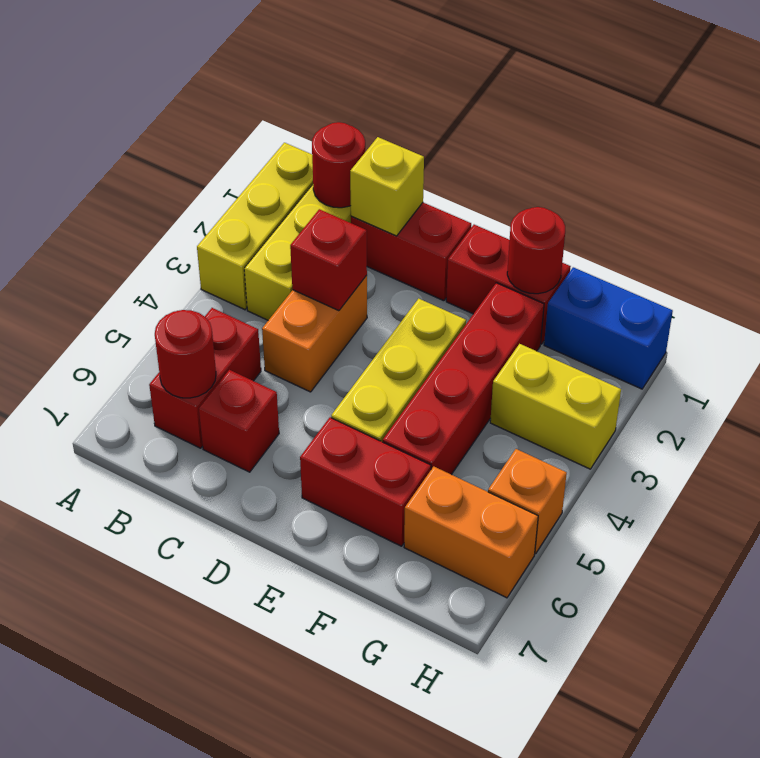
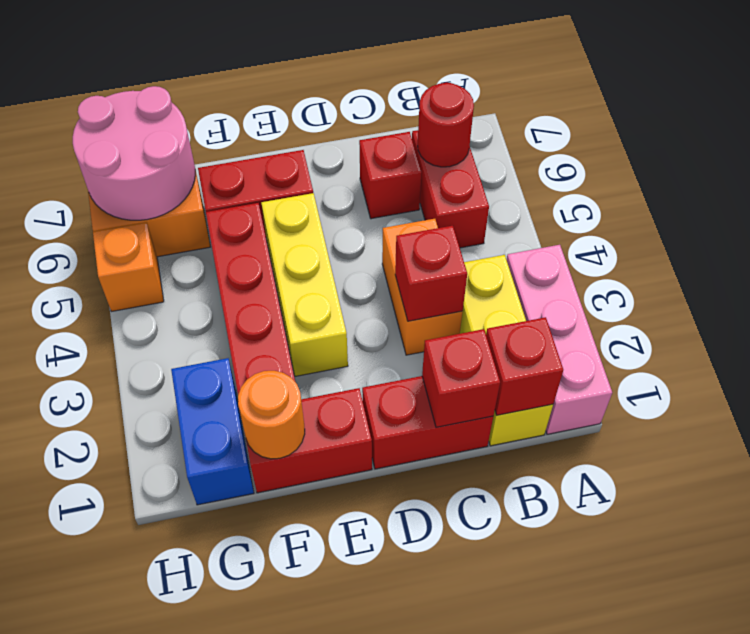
yellow 1x3 brick [197,143,313,310] -> pink 1x3 brick [506,245,612,434]
red 1x1 round brick [312,122,365,208] -> red 1x1 brick [486,317,563,415]
yellow 1x1 brick [350,137,424,236] -> red 1x1 brick [422,329,500,427]
red 1x1 round brick [507,207,565,294] -> orange 1x1 round brick [238,371,305,459]
blue 1x2 brick [544,267,673,389] -> blue 1x2 brick turned to [171,358,254,505]
yellow 1x2 brick [490,344,621,469] -> none
none -> pink 2x2 round brick [73,86,195,220]

